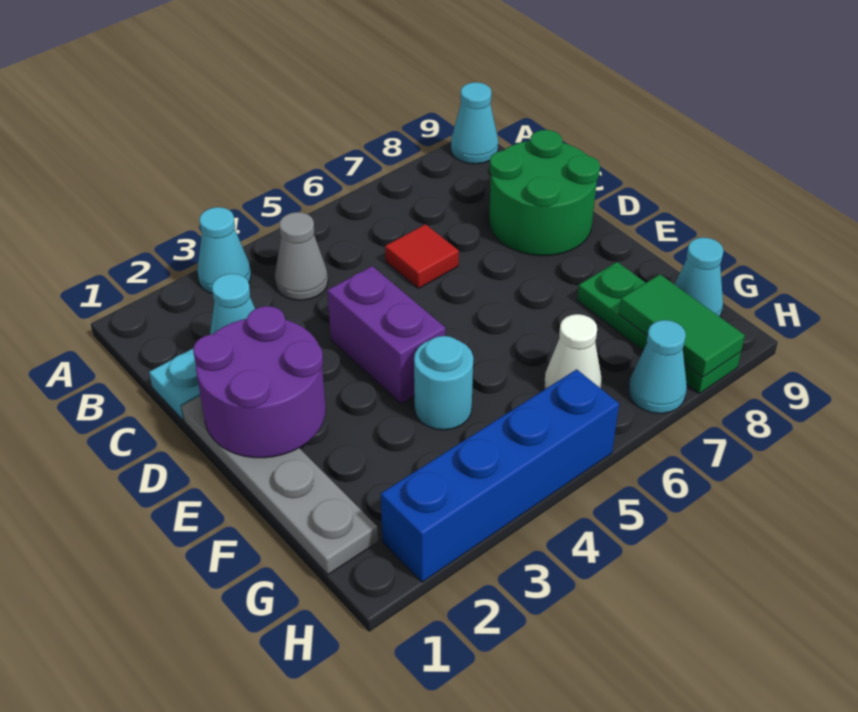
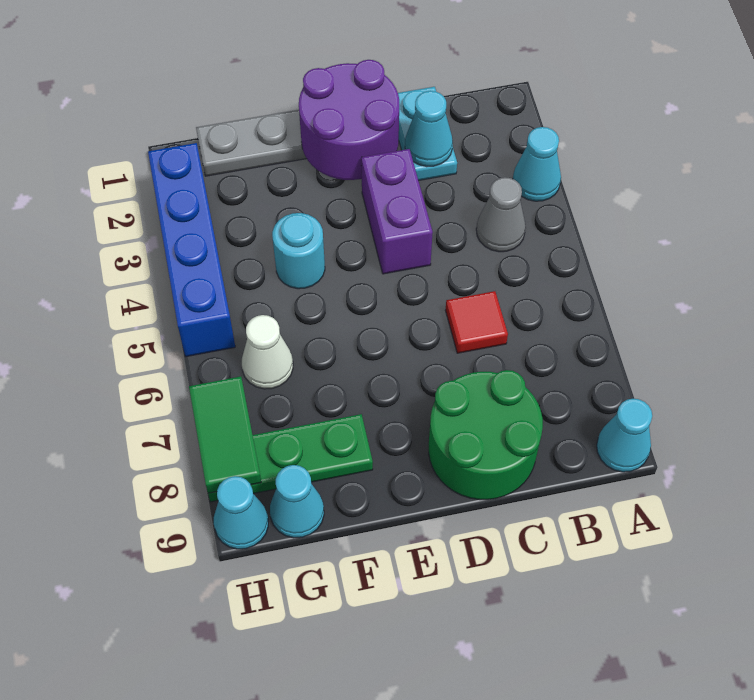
purple 1x2 brick [327,266,445,404] -> purple 1x2 brick turned to [361,149,433,274]
green 1x2 tile [619,274,745,377] -> green 1x2 tile turned to [189,377,261,493]
cyan 1x1 cone [629,320,687,413] -> cyan 1x1 cone moved to [214,476,268,549]

